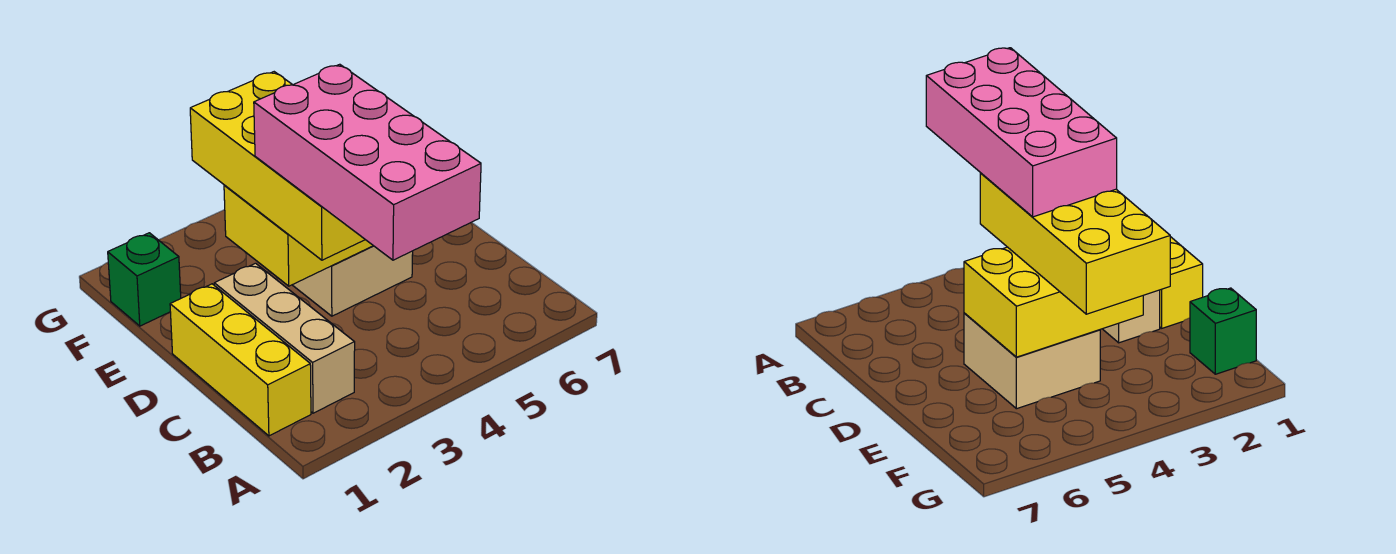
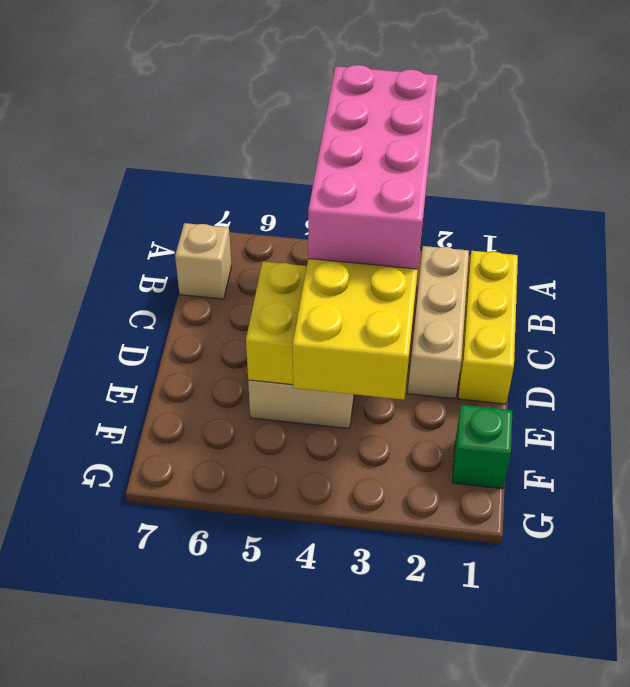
none -> tan 1x1 brick [175,223,231,299]

